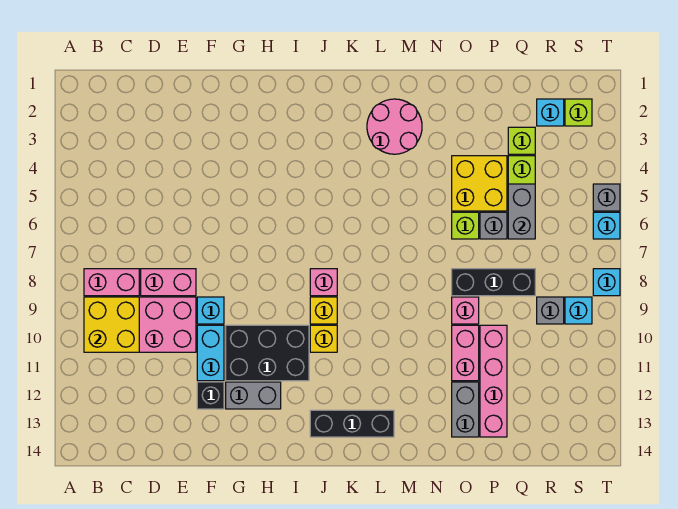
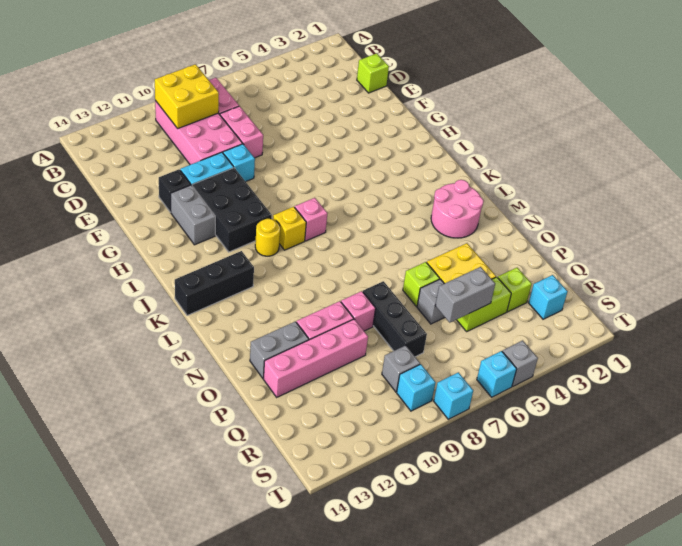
yellow 1x1 brick [310,325,337,352] -> yellow 1x1 round brick [255,219,280,256]
black 1x3 brick [310,410,394,437] -> black 1x3 brick turned to [175,251,254,316]
lime 1x1 brick [565,99,592,126] -> lime 1x1 brick moved to [357,53,389,93]

